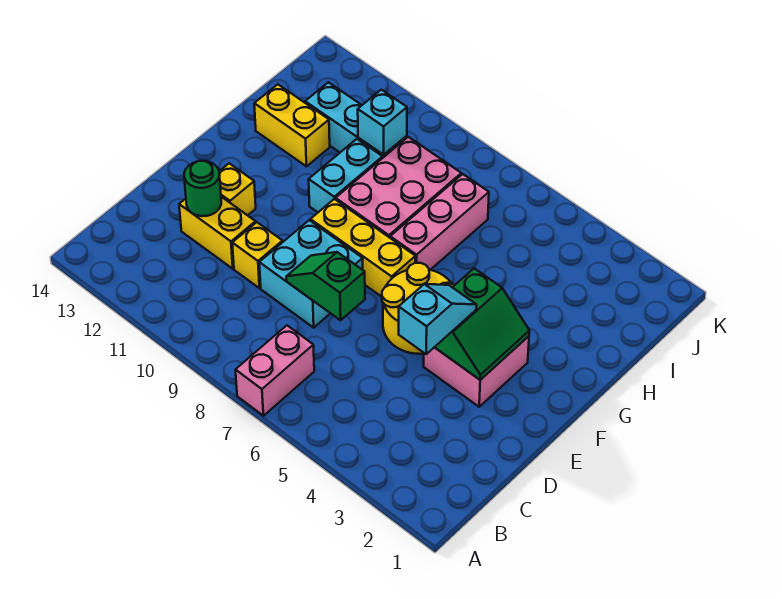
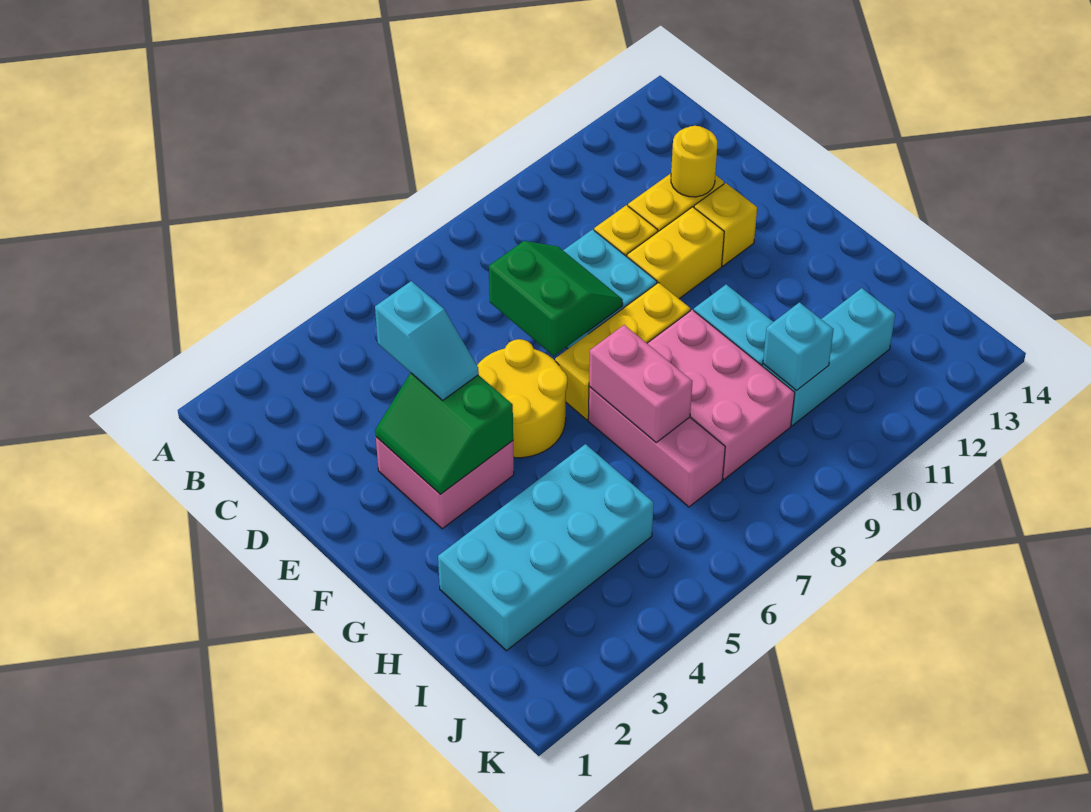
pink 1x2 brick [236,325,314,416] -> pink 1x2 brick moved to [589,325,693,442]
green 1x2 slope [286,252,365,320] -> green 2x2 slope [489,241,623,356]
green 1x1 round brick [184,161,221,216] -> yellow 1x1 round brick [671,126,717,197]
none -> cyan 2x4 brick [438,444,654,651]
yellow 1x2 brick [254,84,330,166] -> yellow 1x2 brick moved to [627,207,724,299]

